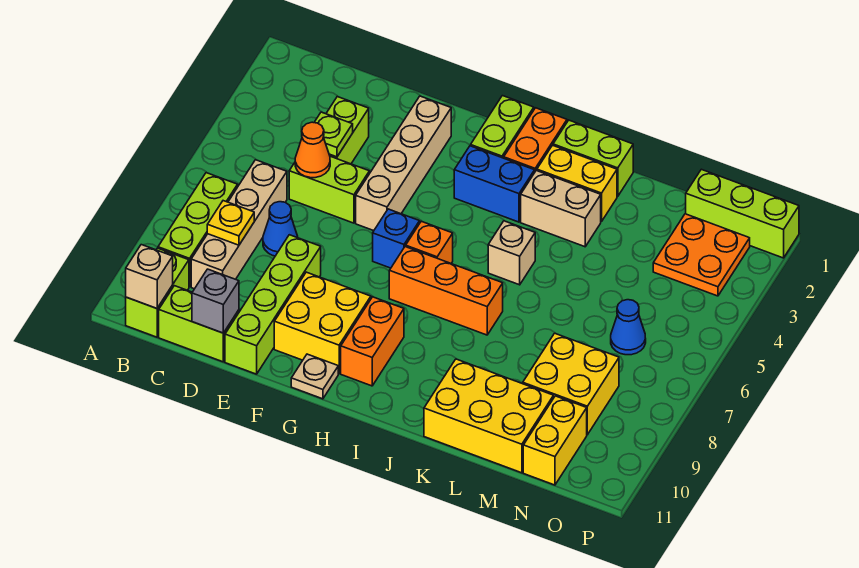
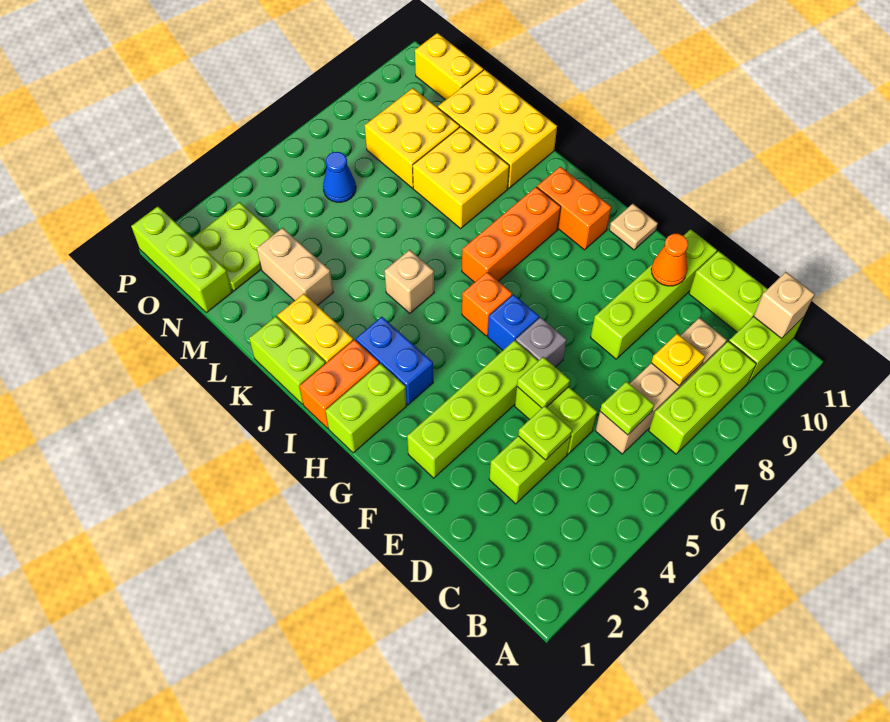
none -> lime 1x1 plate [600,381,654,435]
orange 1x1 cone [295,122,330,178] -> orange 1x1 cone moved to [651,234,688,286]
blue 1x1 cone [263,202,298,256] -> none
grey 1x1 brick [192,269,239,333] -> grey 1x1 brick moved to [516,317,567,367]
none -> lime 1x1 plate [517,357,570,408]
tan 1x4 brick [356,96,451,231] -> lime 1x4 brick [407,340,538,478]
yellow 2x2 brick [274,272,371,374] -> yellow 2x2 brick moved to [413,127,509,228]
orange 1x3 brick [389,247,503,335] -> orange 1x3 brick turned to [462,187,561,282]
orange 1x2 brick [341,297,404,386] -> orange 1x2 brick turned to [537,167,611,250]
tan 1x2 brick [521,171,601,247] -> tan 1x2 brick moved to [257,228,333,306]
orange 2x2 plate [653,214,750,296] -> lime 2x2 plate [193,202,275,291]
yellow 1x2 brick [523,396,587,485] -> yellow 1x2 brick turned to [415,33,483,100]

